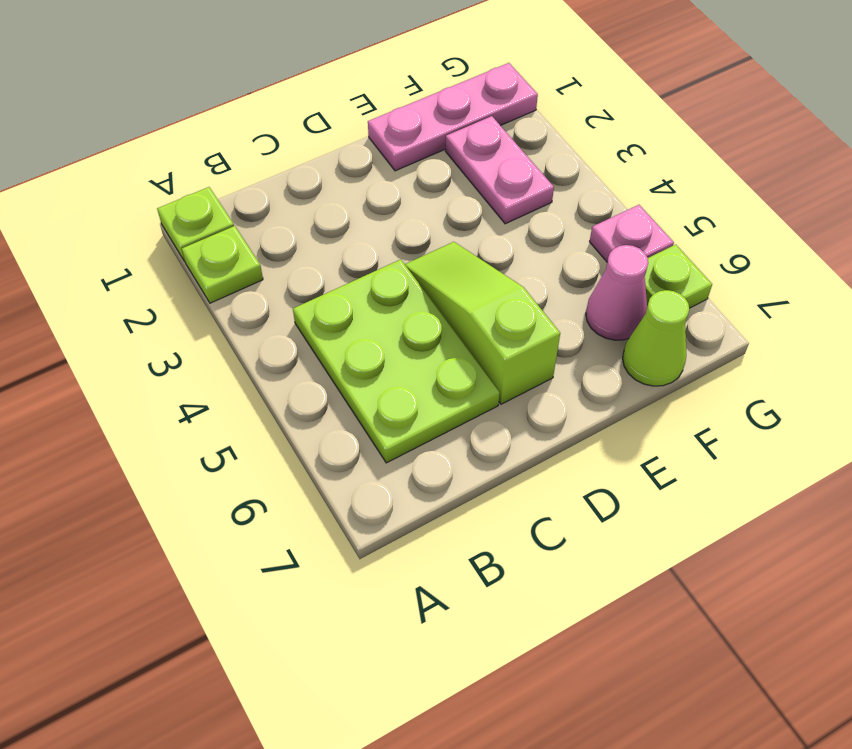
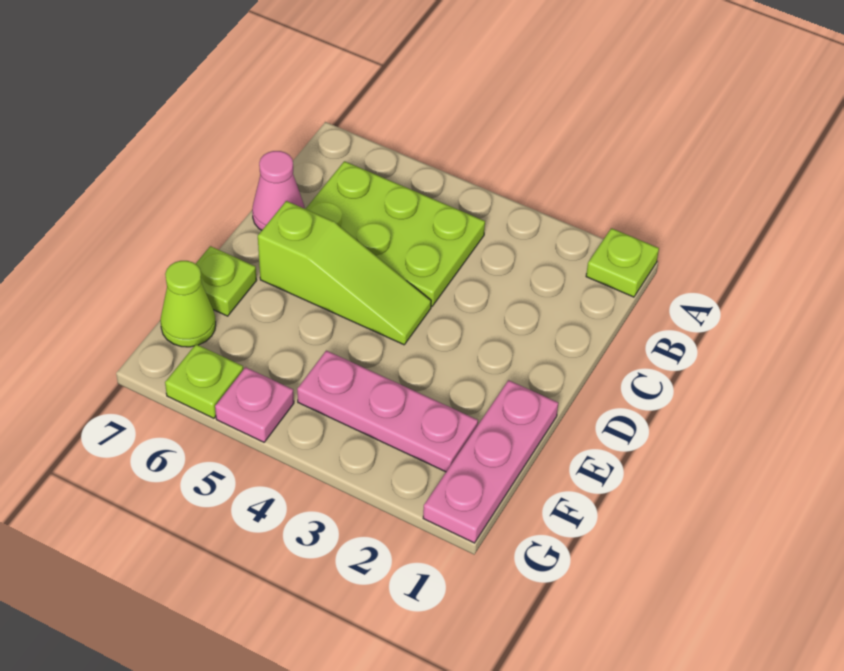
lime 1x1 plate [182,226,263,303] -> lime 1x1 plate moved to [196,246,257,316]
pink 1x2 plate [446,116,554,224] -> pink 1x3 plate [297,351,478,472]
pink 1x1 cone [586,245,648,340] -> pink 1x1 cone moved to [252,151,304,230]

